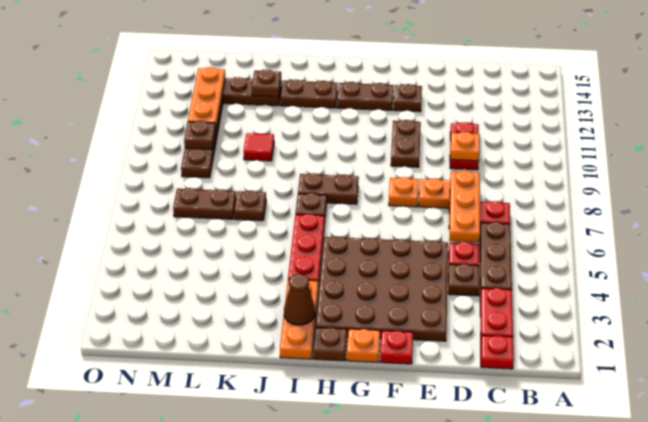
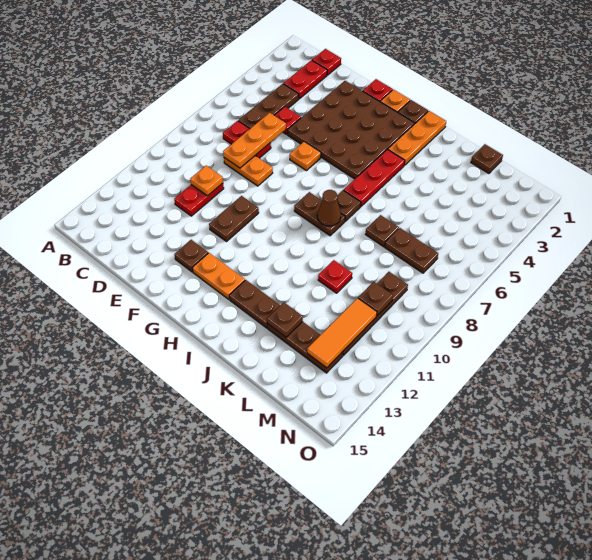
brown 1x1 plate [448,264,480,296] -> brown 1x1 plate moved to [471,144,503,173]
orange 1x1 plate [389,177,419,207] -> orange 1x1 plate moved to [290,141,321,171]
brown 1x2 plate [337,82,394,110] -> orange 1x2 plate [193,253,245,299]
brown 1x1 cone [284,274,315,325] -> brown 1x1 cone moved to [317,190,341,226]
red 1x1 tile [244,133,274,161] -> red 1x1 plate [318,260,352,293]
orange 1x3 plate [188,67,225,128] -> orange 1x3 tile [307,298,377,368]

